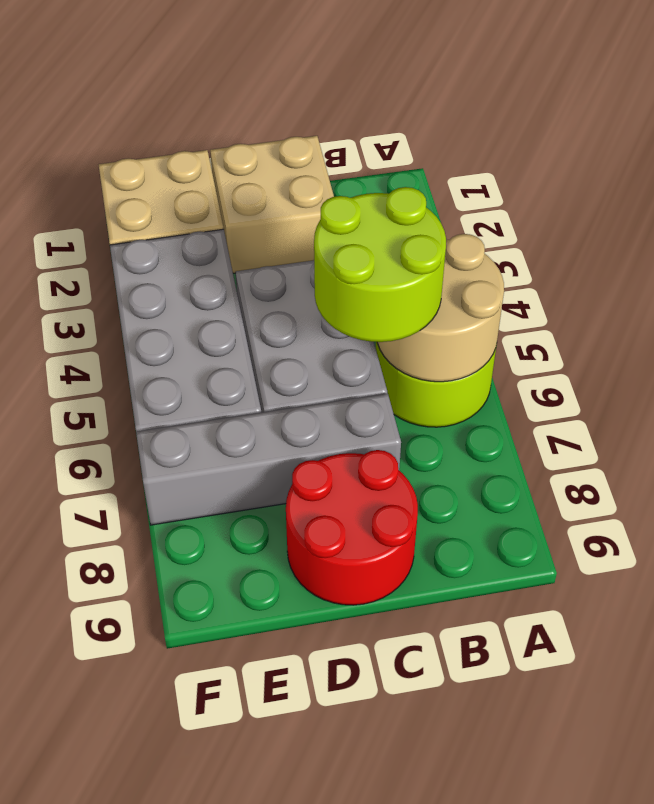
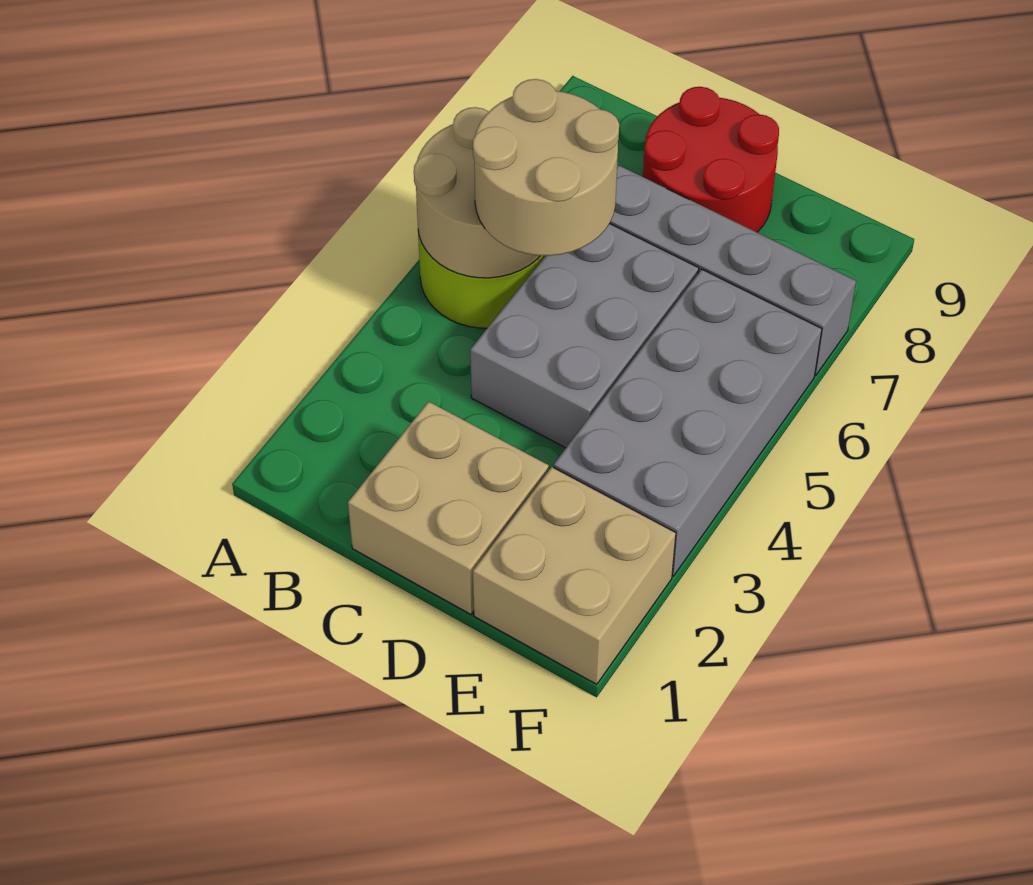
lime 2x2 round brick [314,187,446,342] -> tan 2x2 round brick [473,79,619,256]

